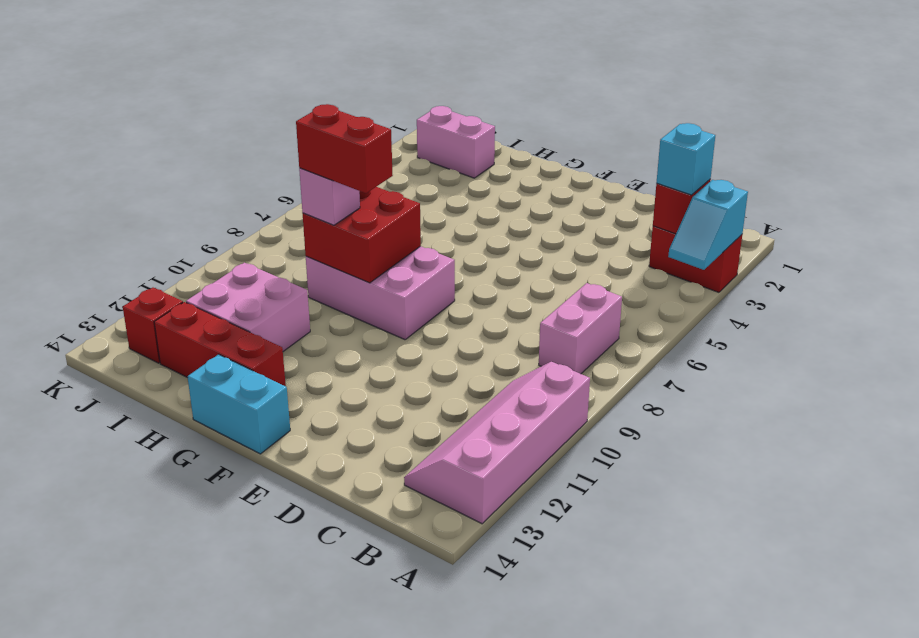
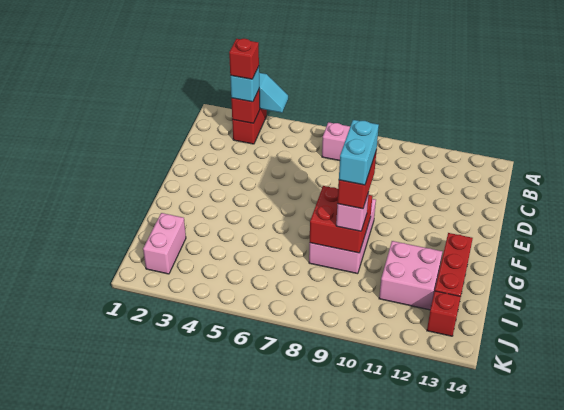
pink 2x4 slope [404,362,590,524] -> none
none -> red 1x1 brick [229,39,259,79]
cyan 1x2 brick [188,354,290,454] -> cyan 1x2 brick moved to [339,120,379,185]

